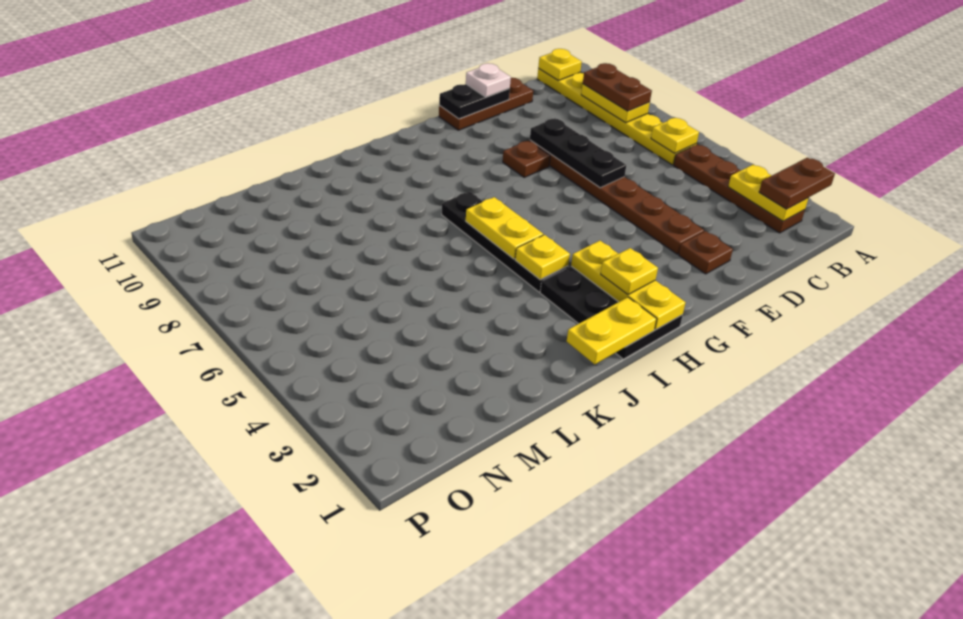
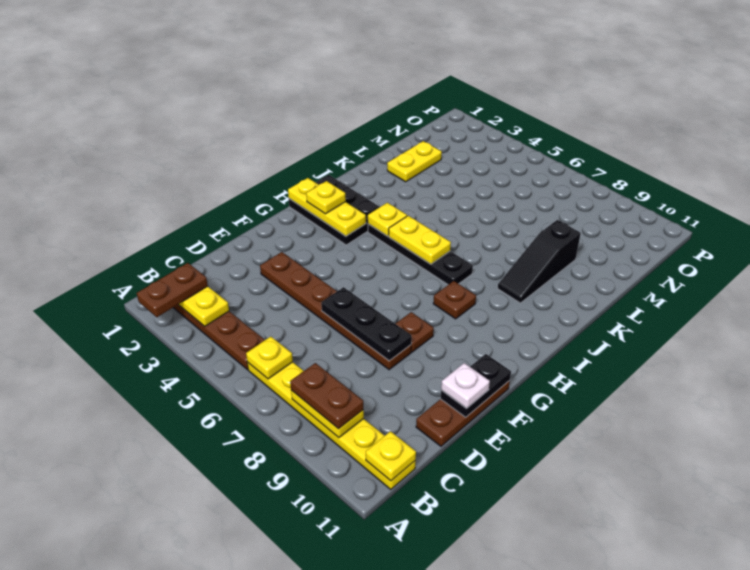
brown 1x1 plate [679,231,733,274] -> brown 1x1 plate moved to [433,281,476,319]
yellow 1x2 plate [567,297,657,364] -> yellow 1x2 plate moved to [387,141,442,182]
none -> black 1x3 slope [498,220,581,303]

